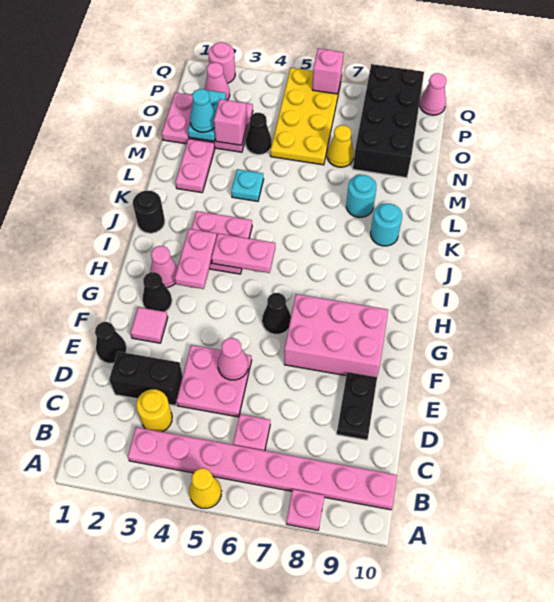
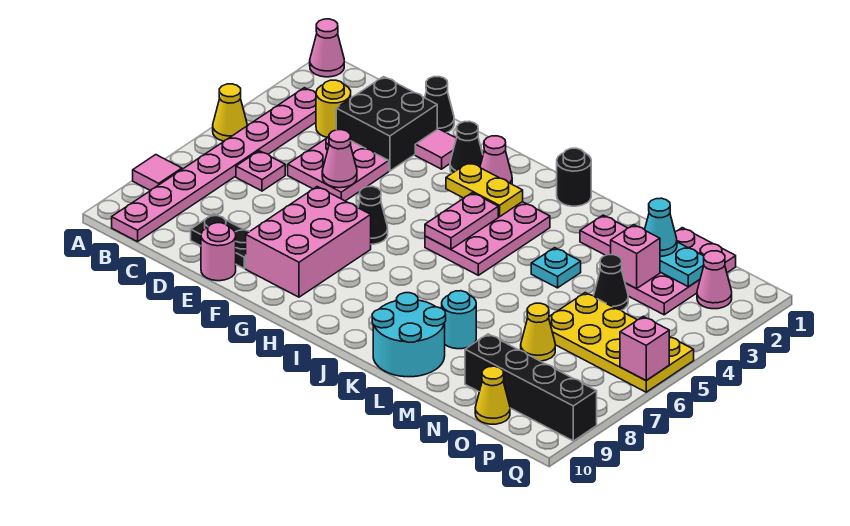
pink 1x1 plate [286,489,324,530] -> pink 1x1 tile [133,155,182,191]
black 1x2 brick [109,352,183,406] -> black 2x2 brick [336,77,437,171]
pink 1x2 plate [175,229,217,289] -> yellow 1x2 plate [446,162,523,217]
pink 2x2 plate [191,211,252,274] -> pink 2x3 plate [425,202,550,275]
cyan 1x1 round brick [371,203,402,246] -> cyan 2x2 round brick [372,293,446,377]
black 2x4 brick [353,64,424,178] -> black 1x4 brick [465,334,597,441]
none -> yellow 1x1 cone [475,366,510,424]
pink 1x1 round brick [208,42,235,83] -> pink 1x1 round brick moved to [201,223,236,281]
pink 1x1 cone [420,73,446,115] -> pink 1x1 cone moved to [310,19,344,77]

